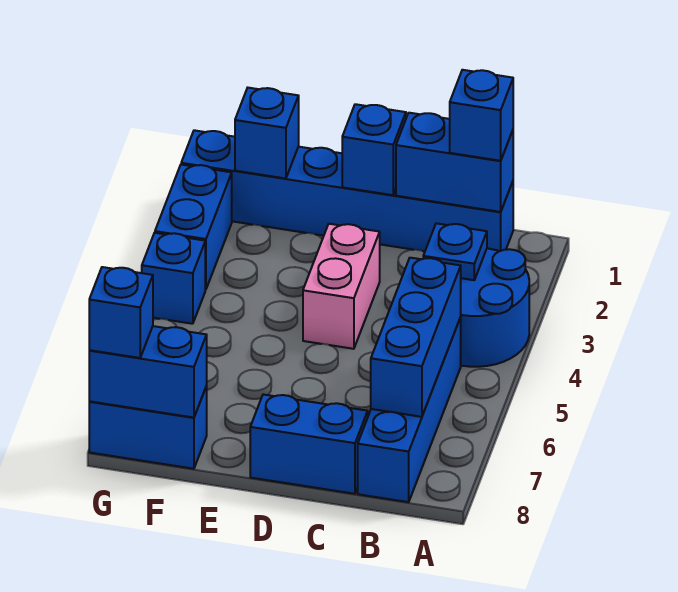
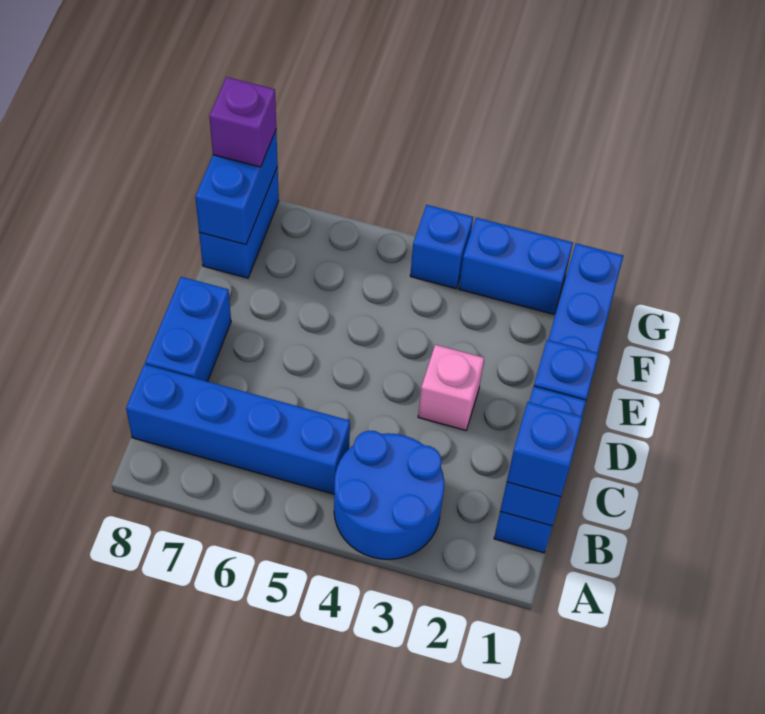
blue 1x1 plate [423,223,487,280] -> none
blue 1x3 brick [371,258,461,417] -> none
pink 1x2 brick [303,224,380,349] -> pink 1x1 brick [418,345,484,430]
blue 1x1 brick [235,88,299,179] -> none
blue 1x1 brick [89,267,153,358] -> purple 1x1 brick [209,77,276,167]

